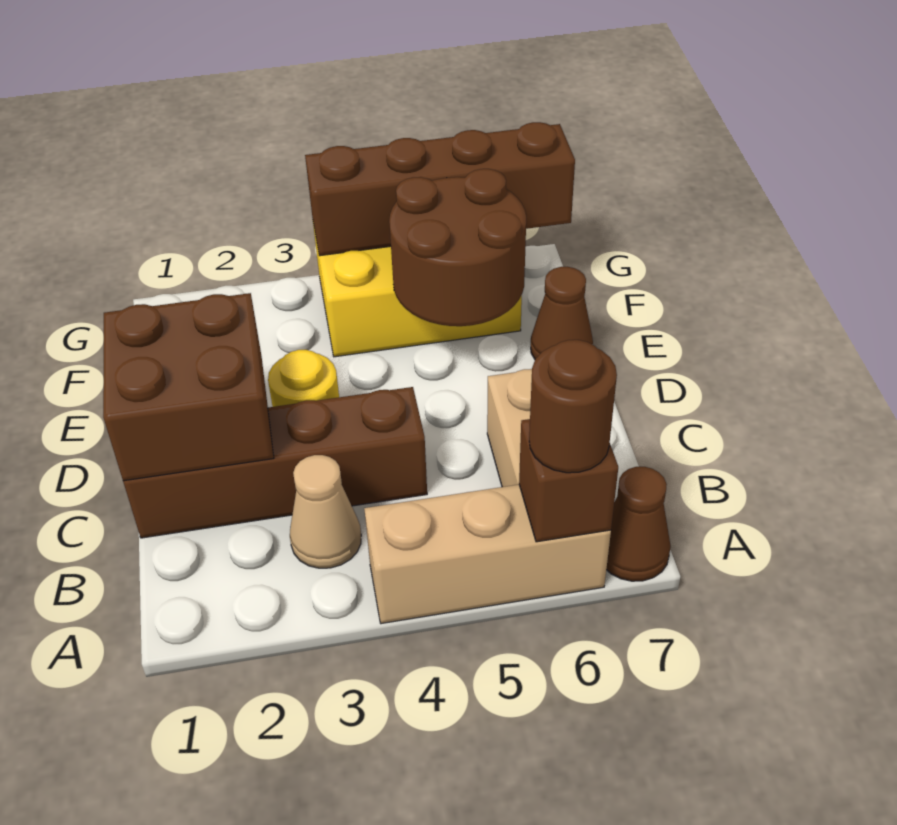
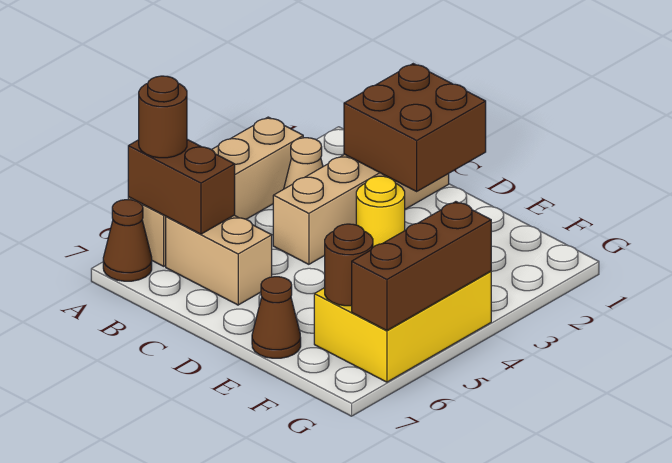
tan 1x3 brick [364,485,611,624] -> tan 1x4 brick [128,117,303,266]
brown 1x1 brick [519,419,618,542] -> brown 1x2 brick [128,139,235,234]
brown 1x4 brick [123,387,427,538] -> tan 1x4 brick [273,154,449,264]
brown 2x2 round brick [389,169,526,326] -> brown 1x1 round brick [325,224,373,306]
brown 1x4 brick [305,122,575,256] -> brown 1x3 brick [352,202,491,330]

